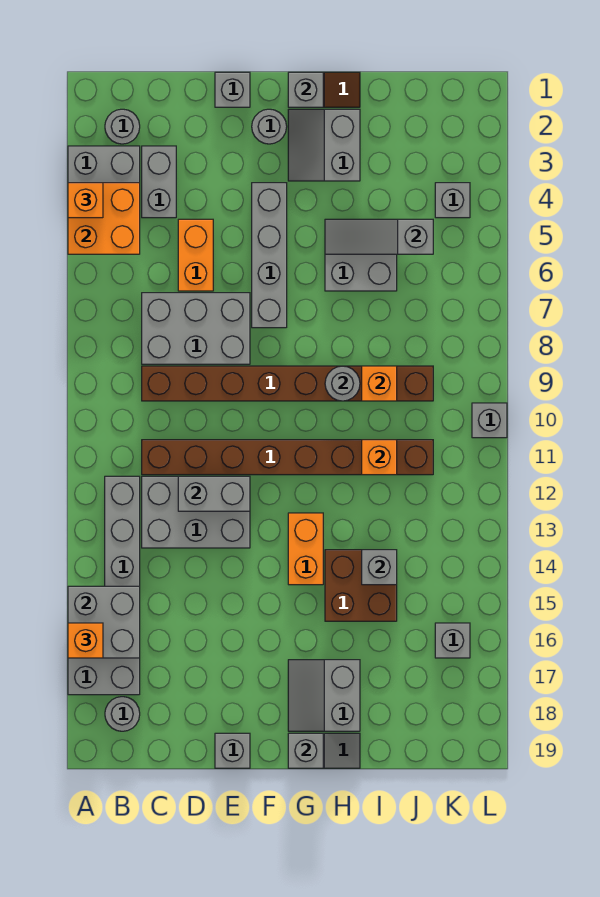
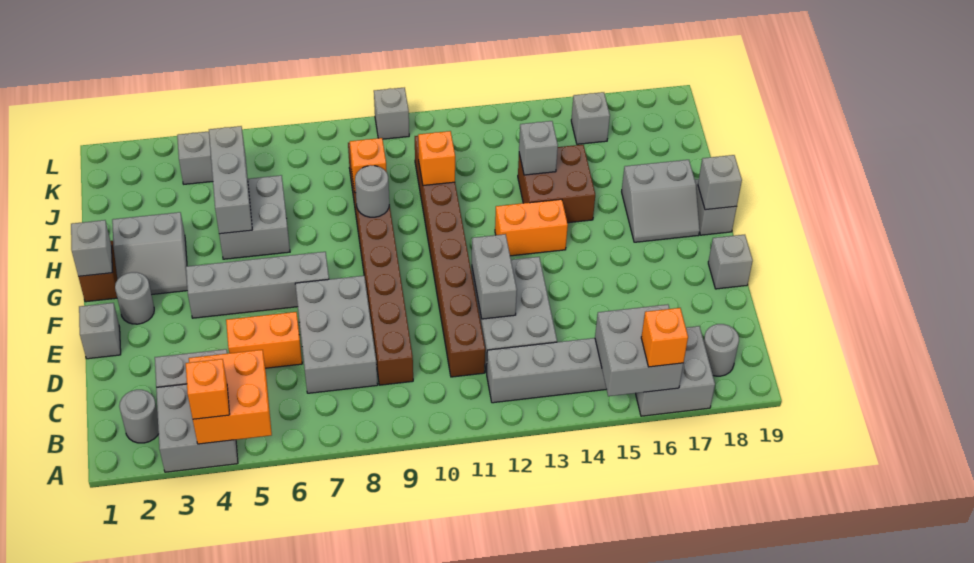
grey 1x3 slope [325,219,433,254] -> grey 1x3 brick [209,126,252,234]

